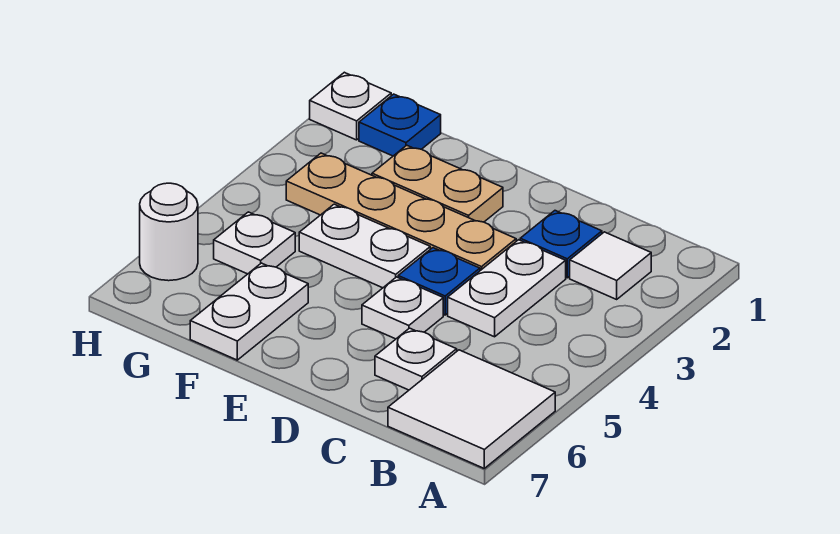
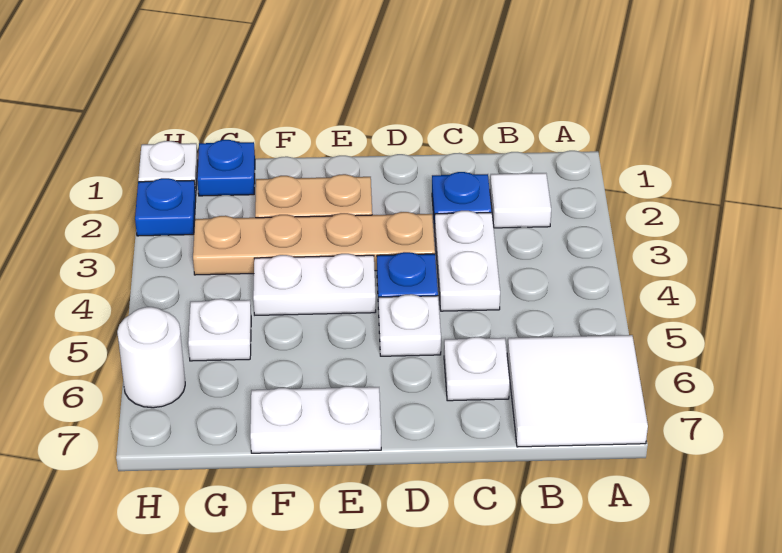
white 1x2 plate [190,263,308,360] -> white 1x2 plate turned to [250,386,381,453]
none -> blue 1x1 plate [135,178,196,236]

